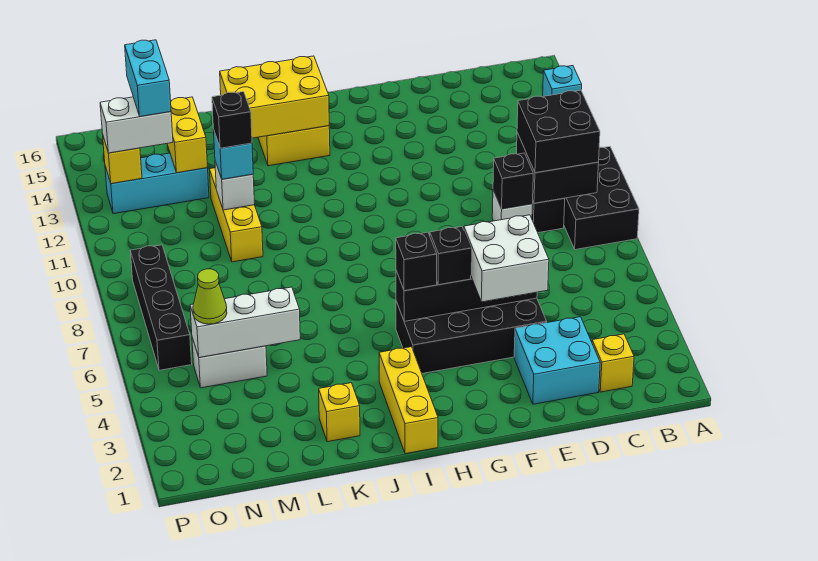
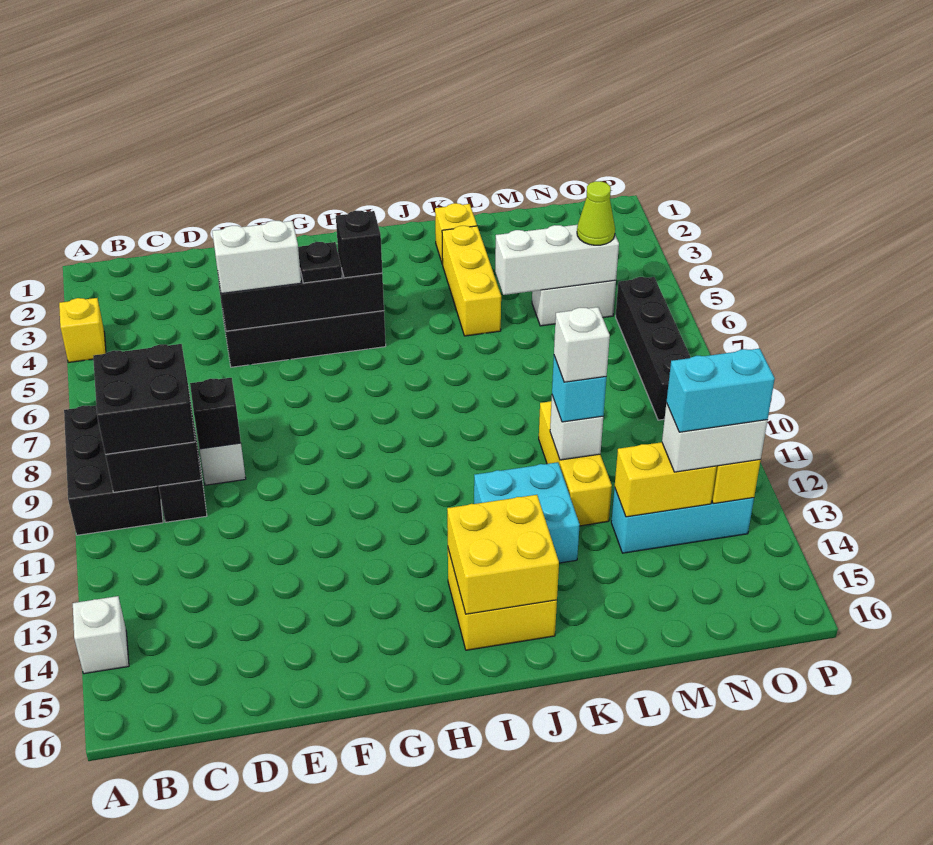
cyan 1x1 brick [543,66,582,96] -> white 1x1 brick [73,596,129,674]
yellow 1x1 brick [592,334,634,392] -> yellow 1x1 brick moved to [59,298,106,362]
cyan 2x2 brick [514,317,600,404] -> cyan 2x2 brick moved to [474,462,580,563]
white 2x2 brick [464,215,549,302] -> white 1x2 brick [212,221,301,293]
black 1x1 brick [430,227,471,285] -> black 1x1 plate [298,242,342,283]
yellow 1x3 brick [379,347,438,454] -> yellow 1x3 brick moved to [442,226,501,336]
yellow 2x3 brick [220,56,329,138] -> yellow 2x2 brick [447,495,559,614]
black 1x1 brick [212,92,252,148] -> white 1x1 brick [554,307,610,382]
yellow 1x2 brick [167,97,208,173] -> yellow 1x2 brick turned to [615,442,717,517]
cyan 1x2 brick [125,40,171,117] -> cyan 1x2 brick turned to [666,349,775,432]

